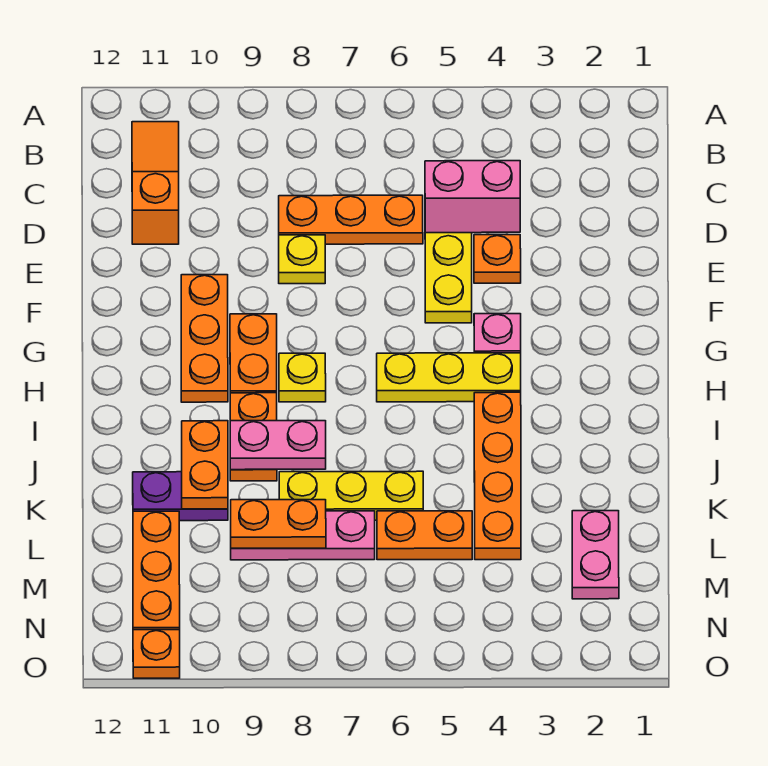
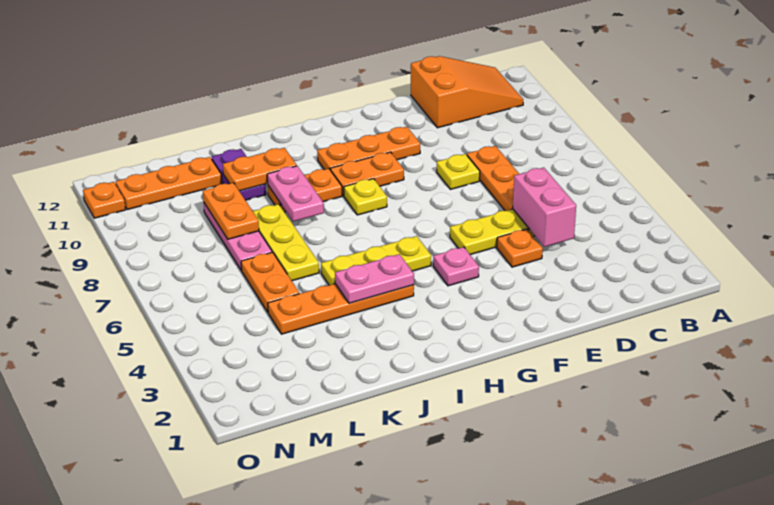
orange 1x3 slope [132,122,179,244] -> orange 2x3 slope [411,56,523,128]
yellow 1x3 plate [377,353,521,402] -> yellow 1x3 plate turned to [321,236,431,285]
pink 1x2 plate [572,511,619,599] -> pink 1x2 plate moved to [335,254,414,303]

